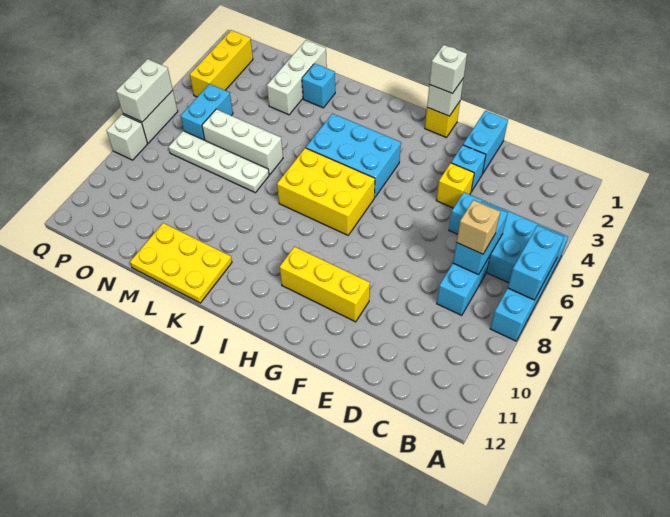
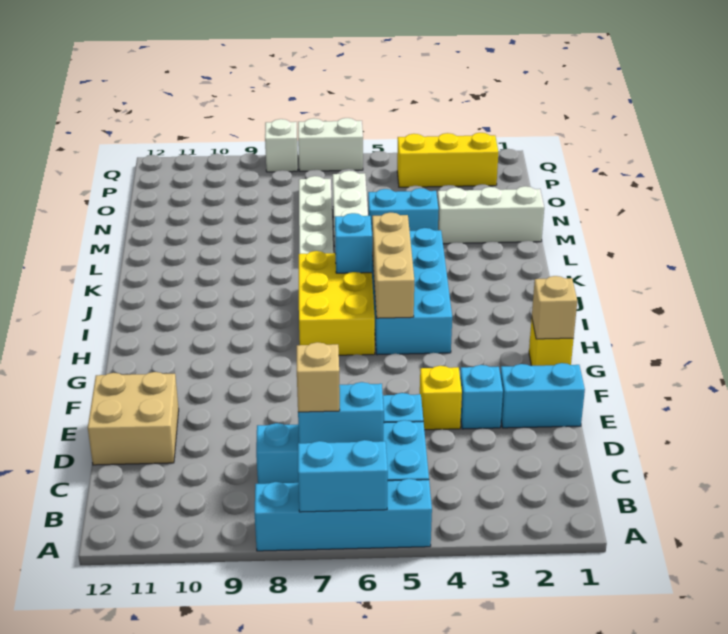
none -> tan 2x2 brick [88,372,179,465]
yellow 1x3 brick [280,247,370,322] -> none
white 1x1 brick [427,78,464,116] -> tan 1x1 brick [532,276,577,339]
white 1x1 brick [429,45,467,94] -> none
cyan 2x3 brick [306,113,401,198] -> cyan 2x4 brick [372,228,452,355]
none -> tan 1x3 brick [372,212,414,318]
yellow 2x3 plate [130,223,232,303] -> none
cyan 1x1 brick [302,64,335,108] -> cyan 1x1 brick moved to [335,213,372,273]
cyan 1x2 brick [181,84,233,140] -> cyan 1x2 brick moved to [368,188,439,231]
white 1x2 brick [116,59,173,122] -> none

